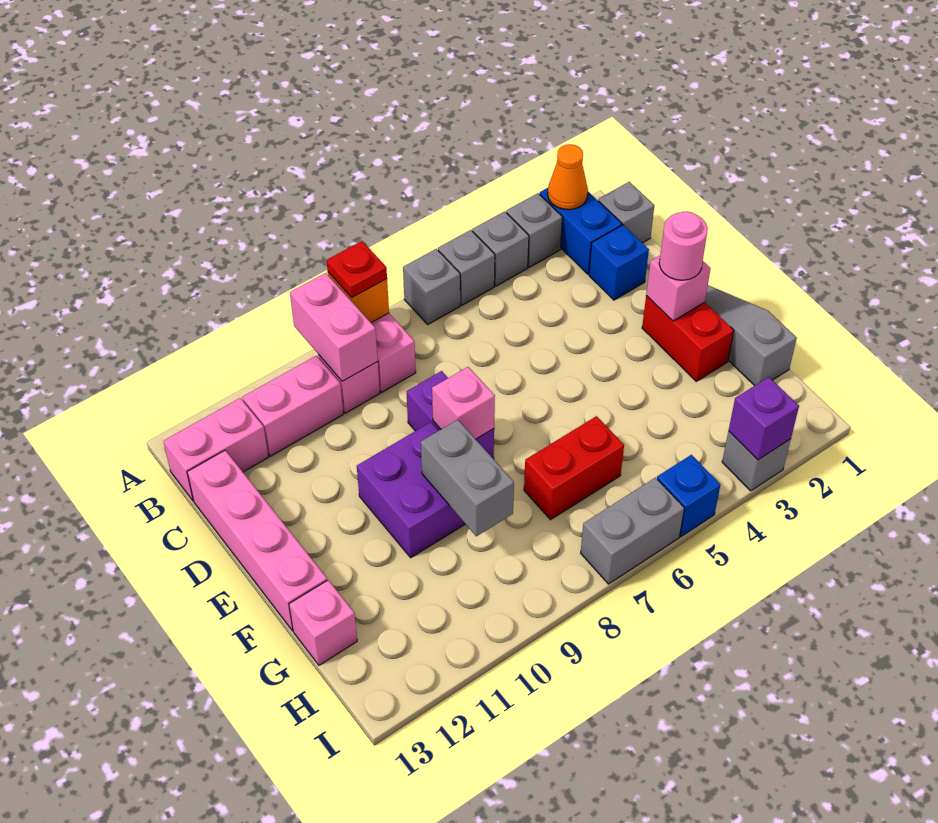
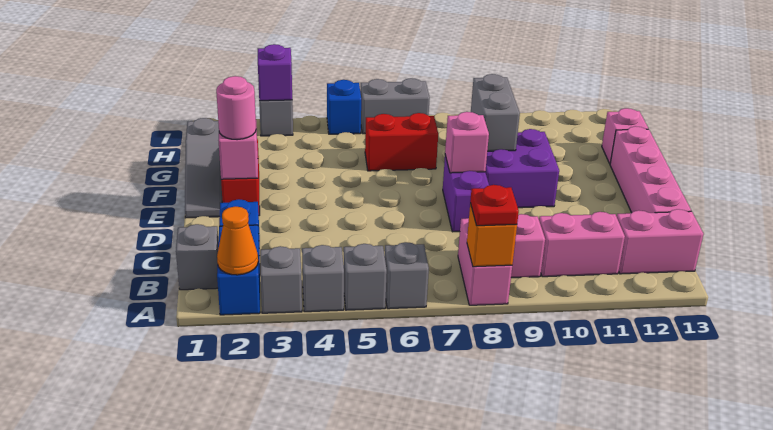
pink 1x2 brick [290,273,378,381] -> none

